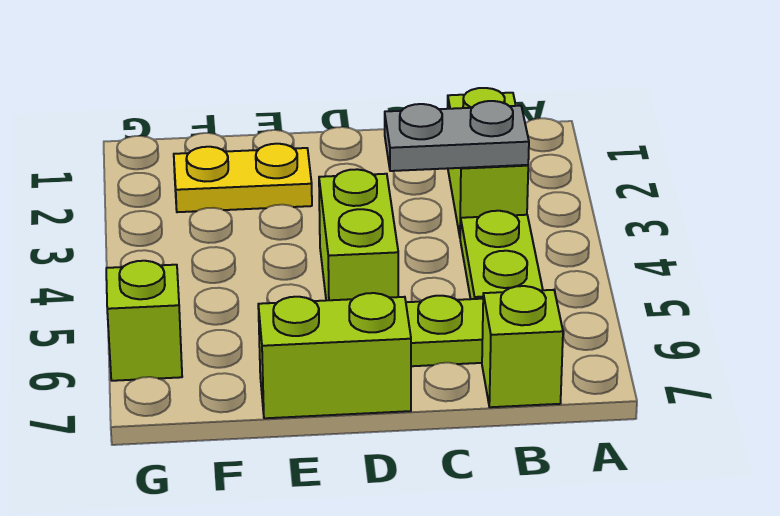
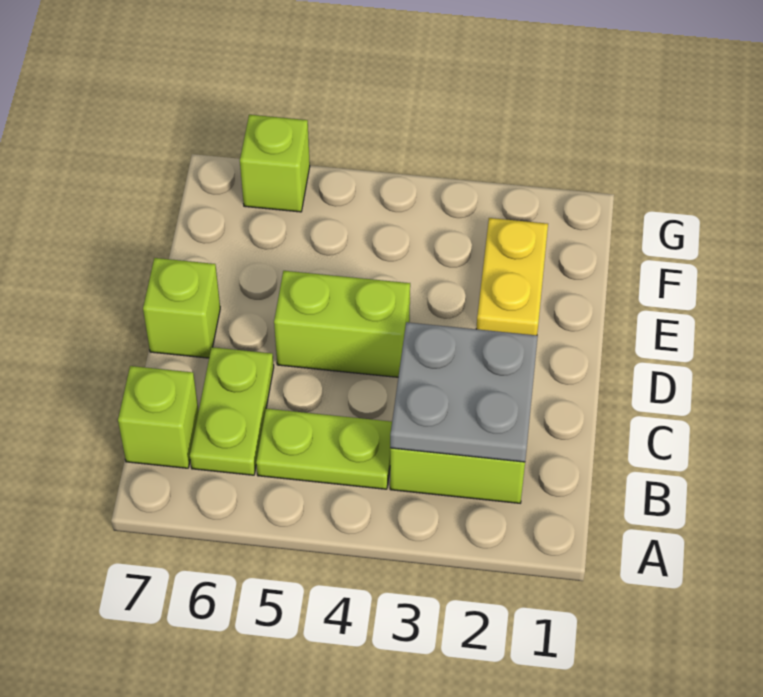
grey 1x2 plate [385,101,529,171] -> grey 2x2 plate [390,322,538,462]
lime 1x2 brick [258,293,411,418] -> lime 1x1 brick [143,258,220,358]

